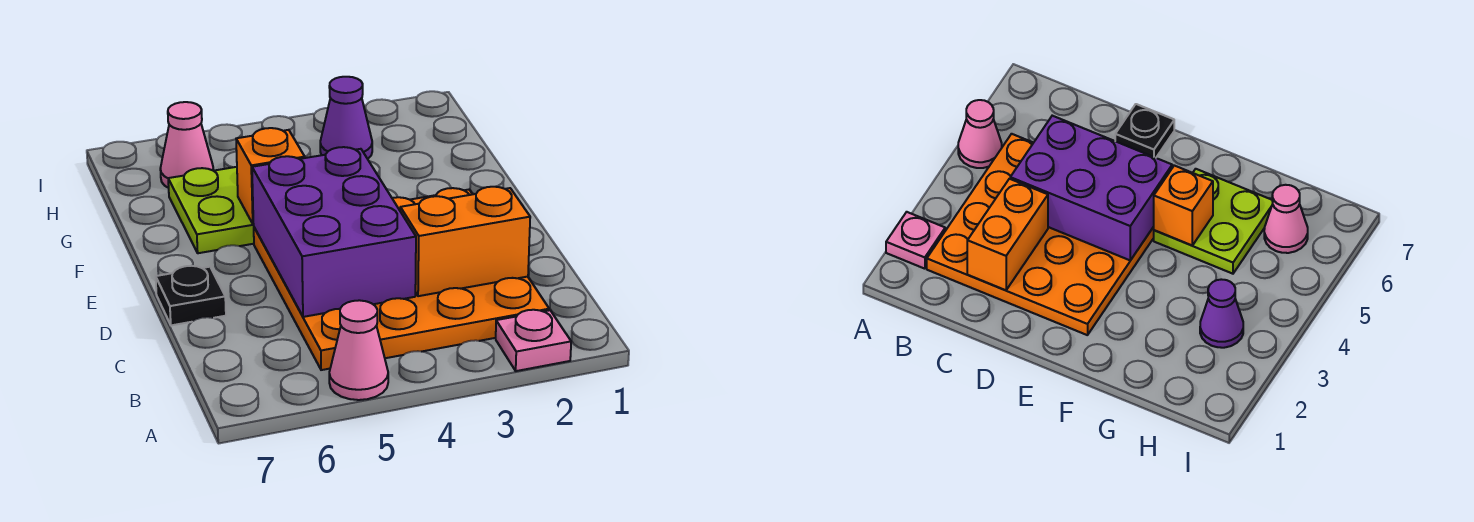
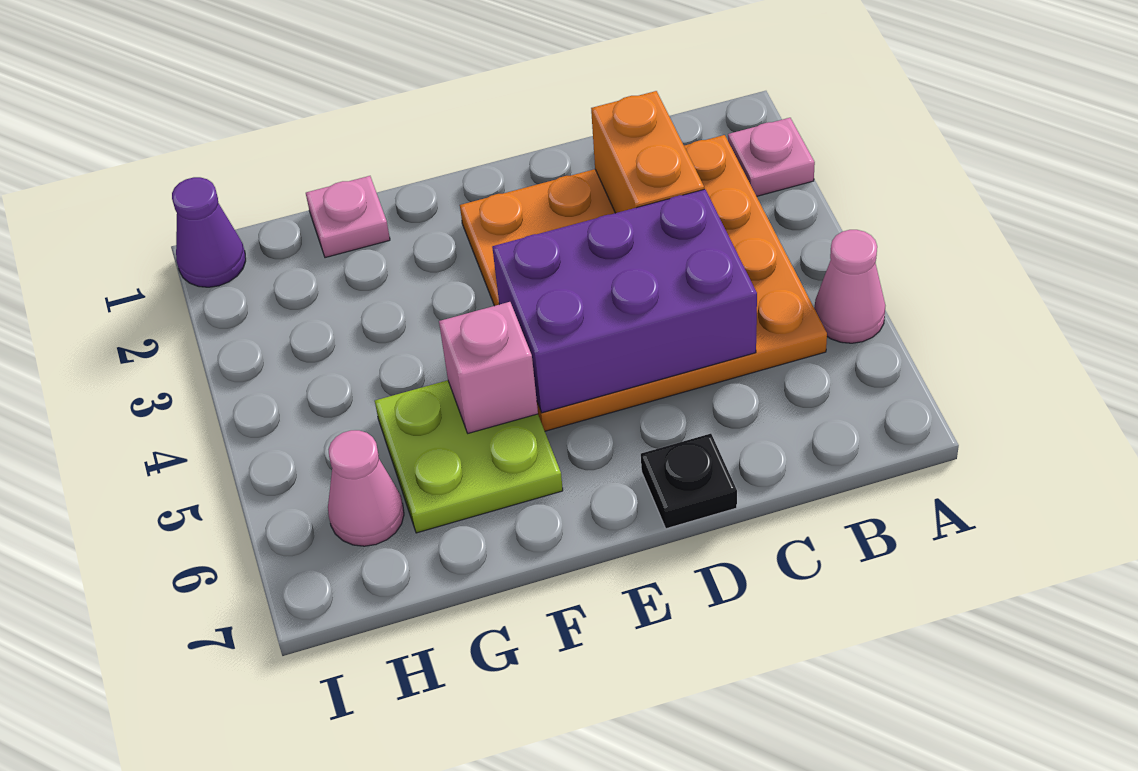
orange 1x1 brick [236,128,305,223] -> pink 1x1 brick [439,302,538,433]
none -> pink 1x1 plate [306,176,390,258]
purple 1x1 cone [320,77,372,159] -> purple 1x1 cone moved to [172,177,246,287]

